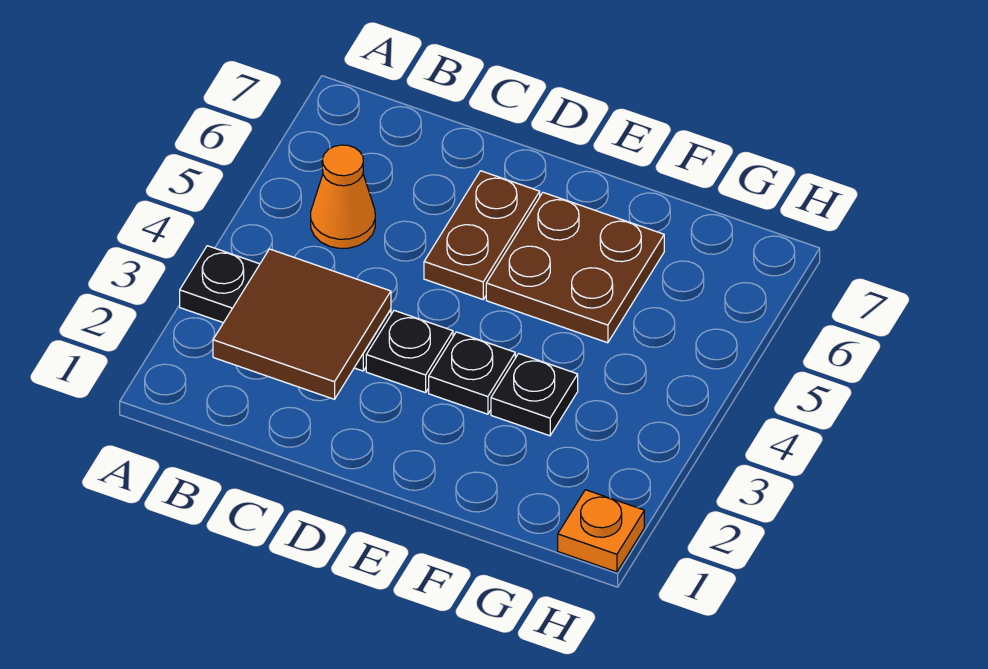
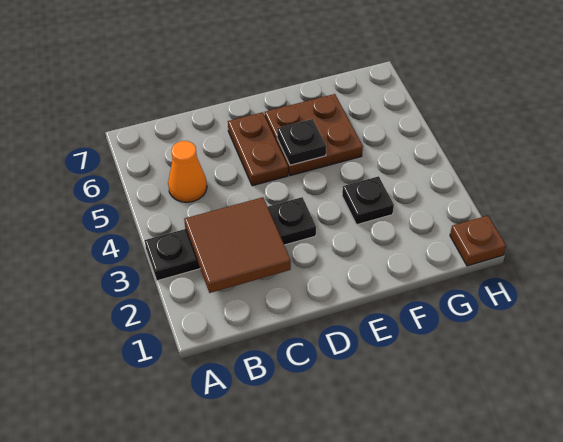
black 1x1 plate [429,332,515,414] -> black 1x1 plate moved to [277,119,326,165]
orange 1x1 plate [558,490,644,572] -> brown 1x1 plate [450,216,506,266]

